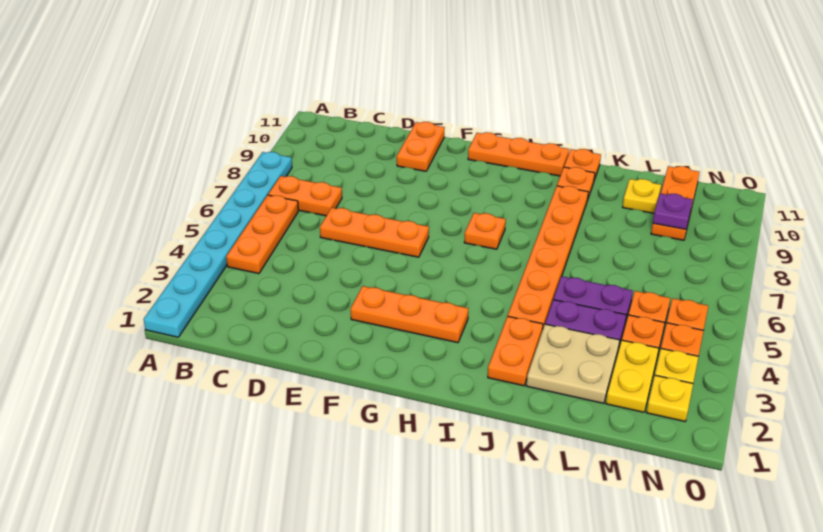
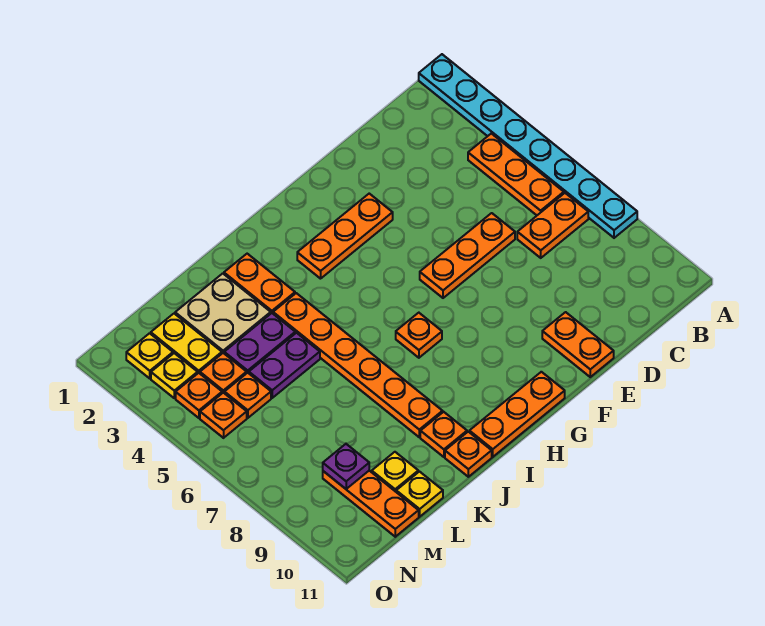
none -> yellow 1x1 plate [396,472,443,517]

